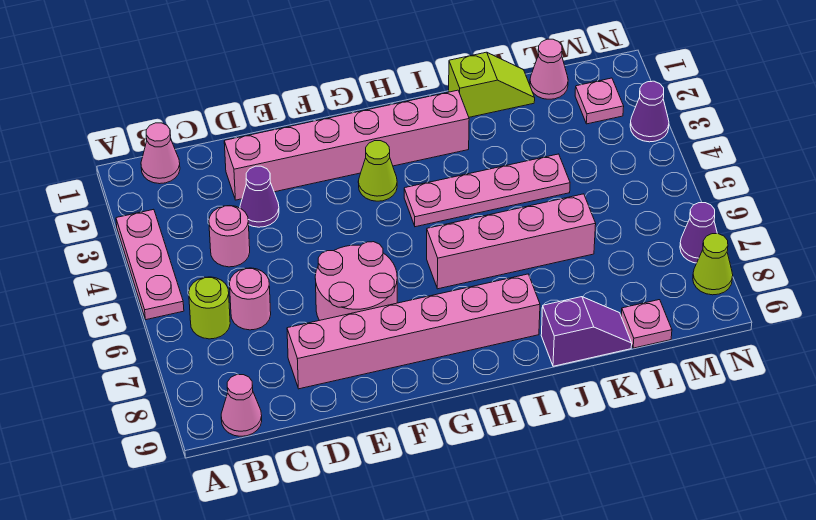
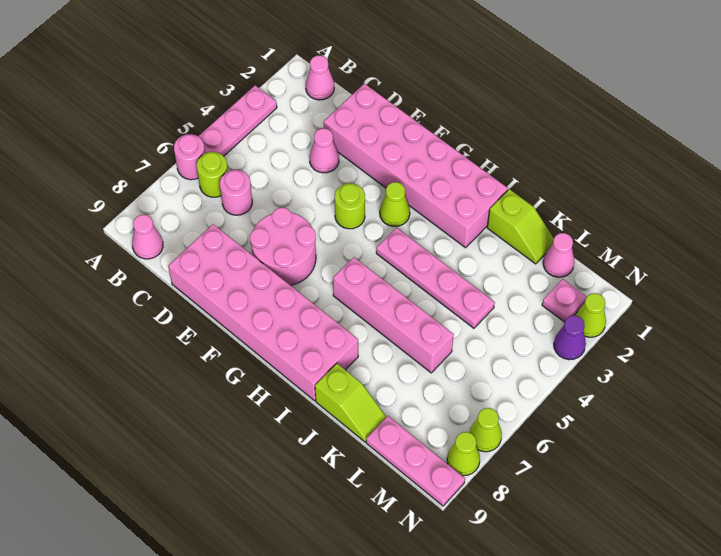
pink 1x1 round brick [209,206,250,267] -> pink 1x1 round brick moved to [174,134,205,180]
pink 1x6 brick [224,90,469,200] -> pink 2x6 brick [324,84,508,248]
purple 1x1 cone [240,166,279,227] -> pink 1x1 cone [309,128,339,173]
pink 1x6 brick [287,274,540,389] -> pink 2x6 brick [168,224,358,401]
none -> lime 1x1 round brick [335,183,365,229]
purple 1x2 slope [541,297,632,366] -> lime 1x2 slope [315,363,386,442]
pink 1x1 plate [621,300,672,348] -> pink 1x3 plate [366,416,465,506]
none -> lime 1x1 cone [576,293,606,337]
purple 1x1 cone [680,203,717,263] -> lime 1x1 cone [469,408,502,452]

